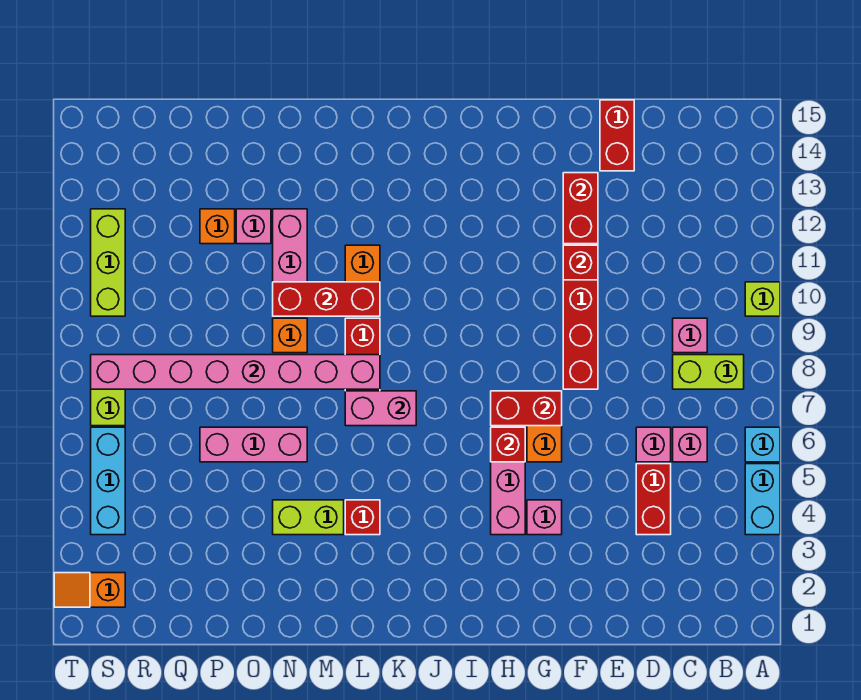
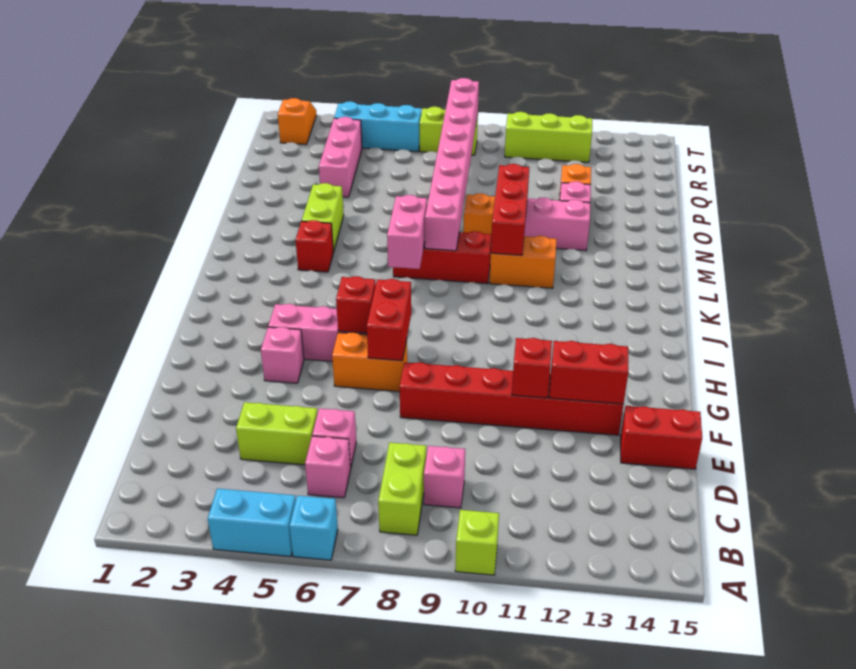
red 1x2 brick [636,464,671,535] -> lime 1x2 brick [236,402,318,465]
pink 1x3 brick [200,427,307,462] -> pink 1x3 brick moved to [319,117,362,197]

